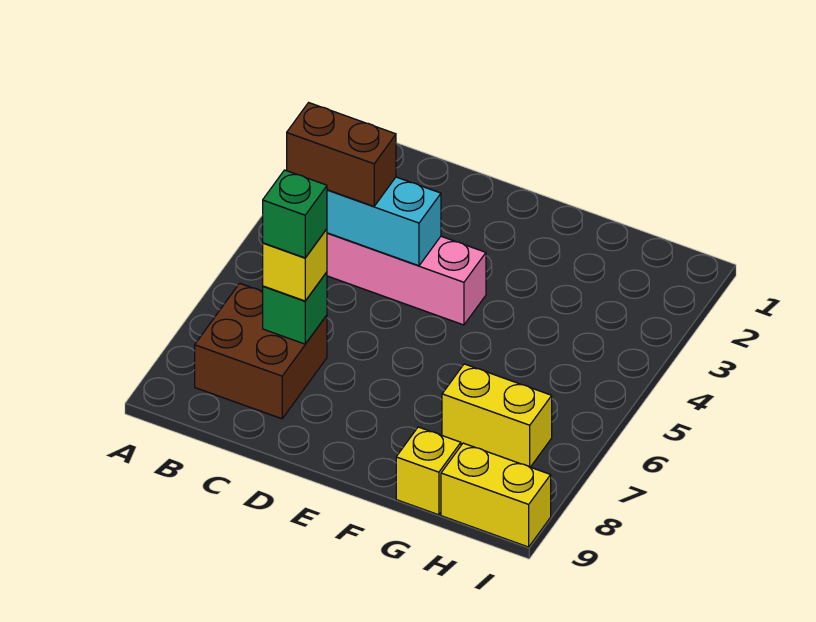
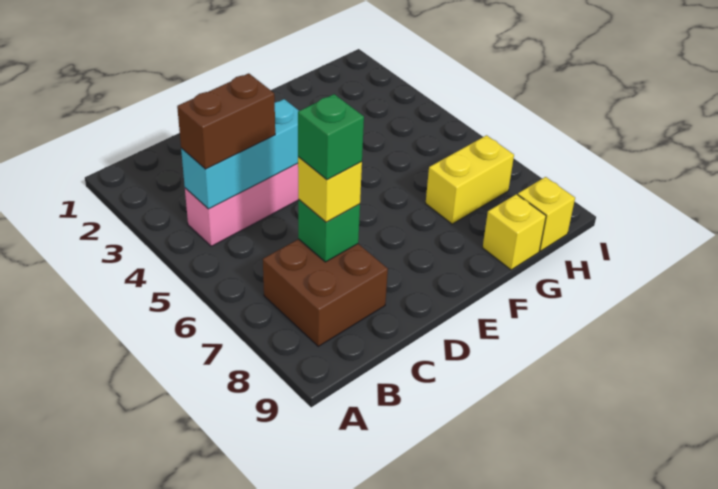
yellow 1x2 brick [441,443,551,547] -> yellow 1x1 brick [518,177,575,251]

